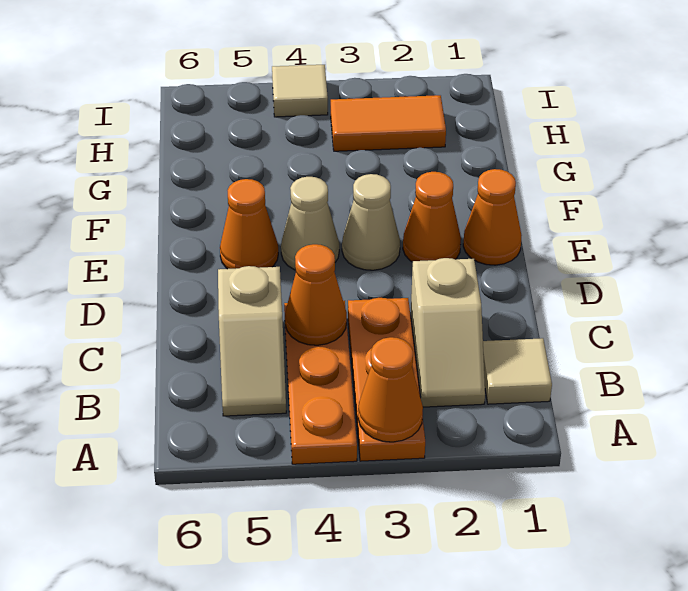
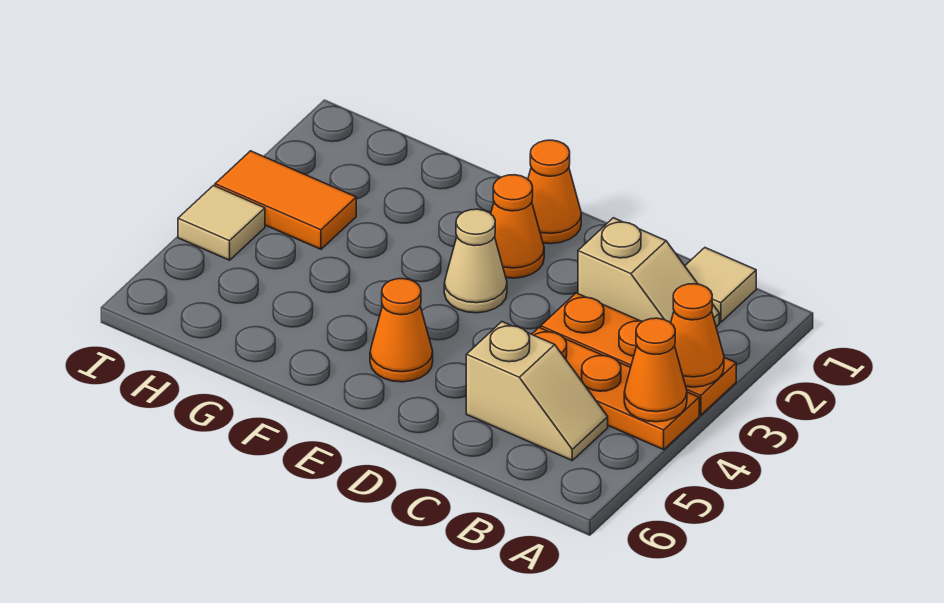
orange 1x1 cone [285,244,347,345] -> orange 1x1 cone moved to [624,318,687,422]
tan 1x1 cone [281,177,339,270] -> none
orange 1x2 tile [331,95,446,151] -> orange 1x2 tile turned to [215,151,356,249]

